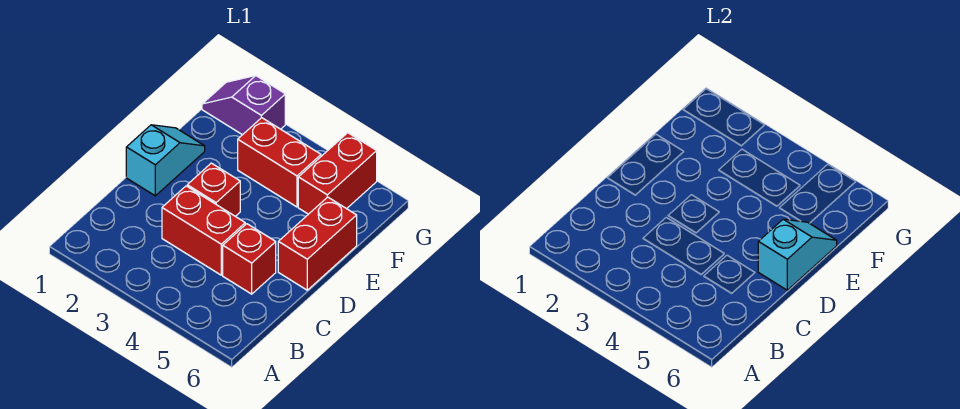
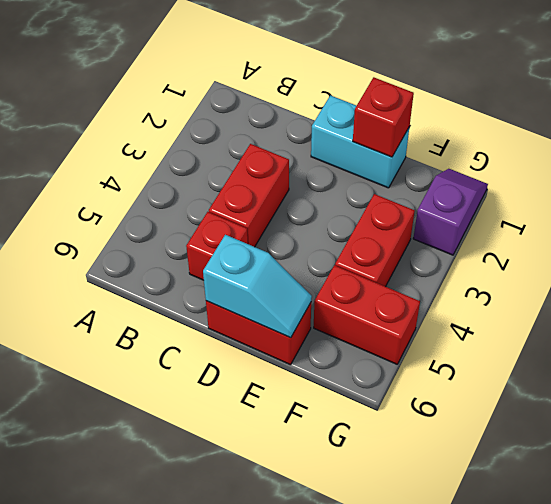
cyan 1x2 slope [126,125,205,196] -> cyan 1x2 brick [311,95,409,188]
red 1x1 brick [187,163,240,216] -> red 1x1 brick moved to [353,77,414,157]

